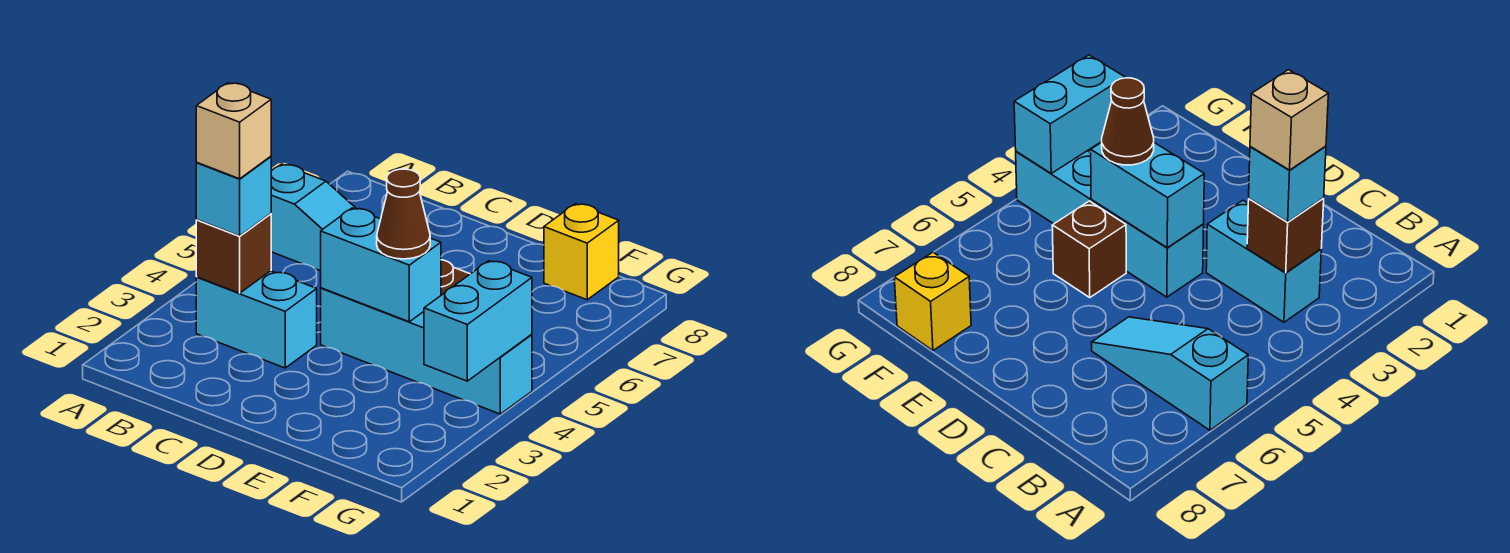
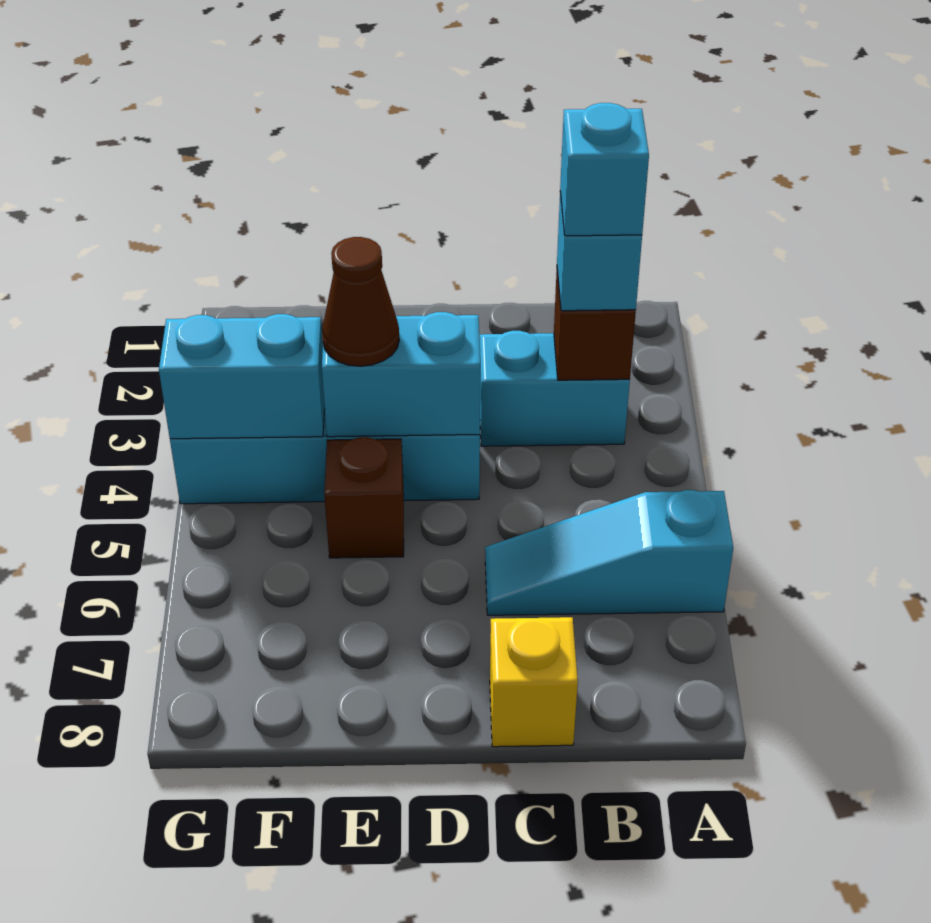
tan 1x1 brick [196,83,271,179] -> cyan 1x1 brick [560,103,649,236]
yellow 1x1 brick [544,204,619,300] -> yellow 1x1 brick moved to [490,617,578,747]
cyan 1x2 brick [424,261,532,381] -> cyan 1x2 brick turned to [159,314,325,439]

